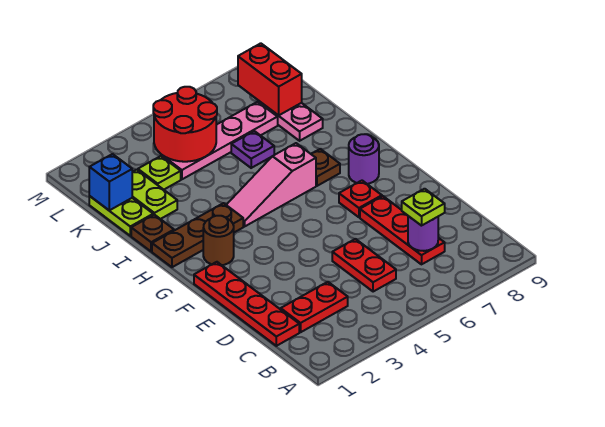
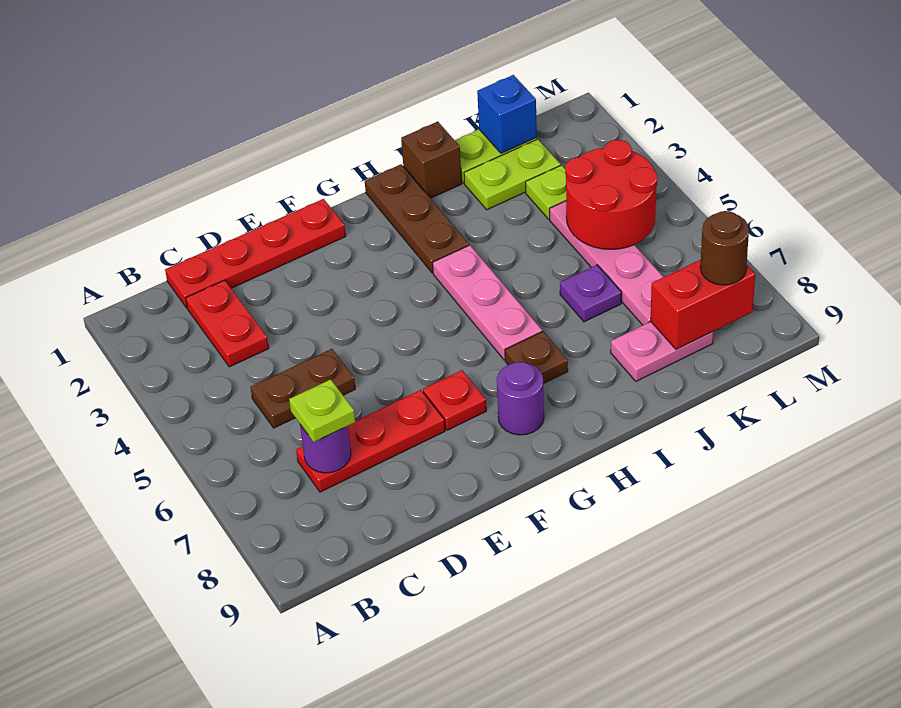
red 1x2 plate [332,239,396,292] -> brown 1x2 plate [251,349,355,428]
brown 1x1 round brick [203,216,234,265] -> brown 1x1 round brick moved to [700,211,749,285]
pink 1x3 slope [227,143,316,226] -> pink 1x3 plate [433,245,542,360]
brown 1x1 plate [131,215,174,252] -> brown 1x1 brick [401,122,462,198]

